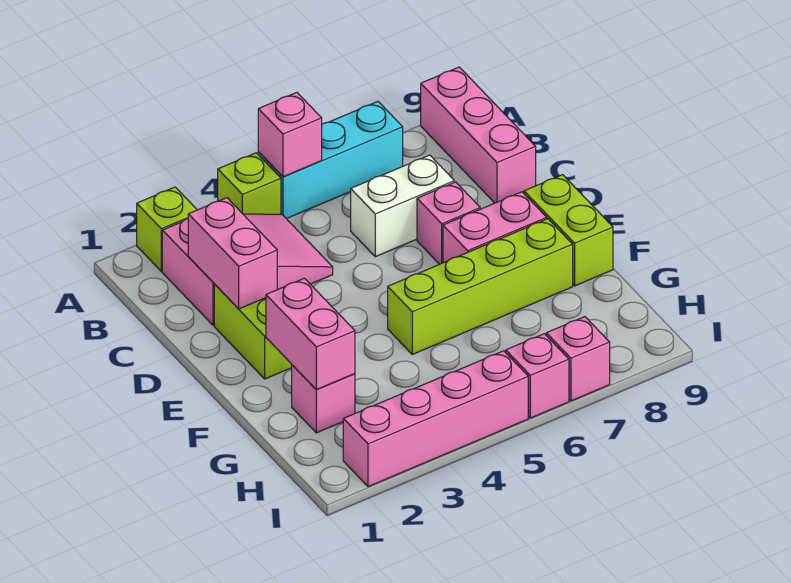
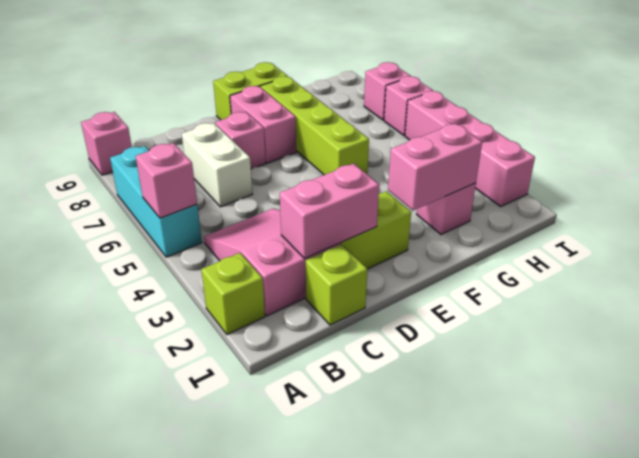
lime 1x1 brick [218,153,281,214] -> lime 1x1 brick moved to [306,244,367,325]
pink 1x3 brick [421,67,536,203] -> pink 1x1 brick [81,112,132,175]

